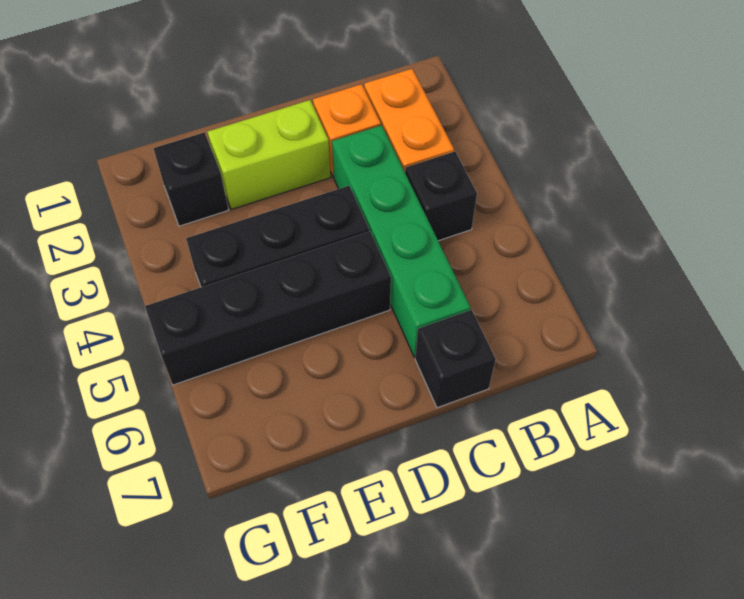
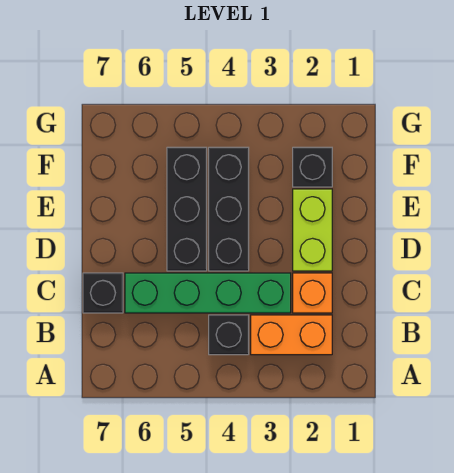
black 1x4 brick [145,231,391,385] -> black 1x3 brick [167,147,207,271]

